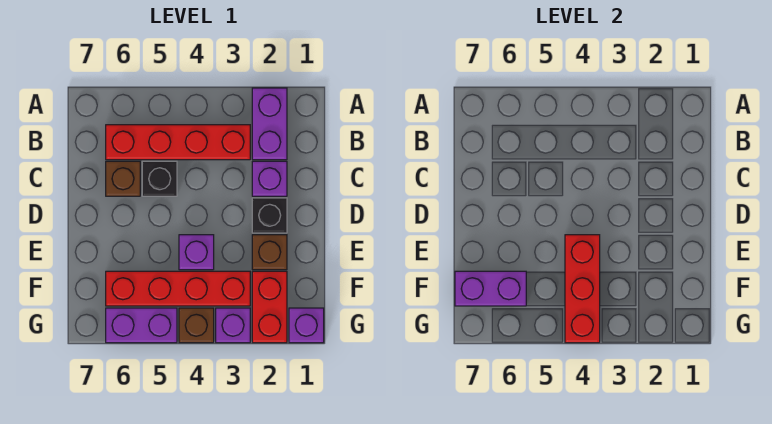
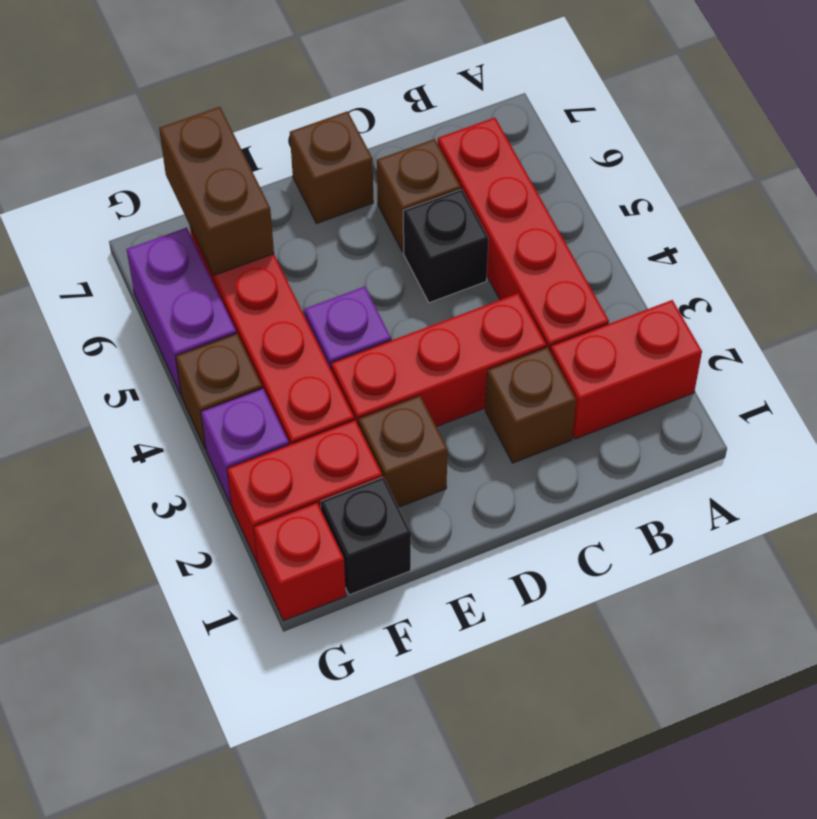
purple 1x2 brick [252,88,287,160] -> red 1x2 brick [550,300,702,439]
purple 1x1 brick [252,161,287,196] -> brown 1x1 brick [485,347,576,463]
black 1x1 brick [252,198,287,233] -> black 1x1 brick moved to [321,477,411,595]
none -> brown 1x1 brick [290,111,373,224]
red 1x3 brick [565,235,600,343] -> red 1x3 brick moved to [331,293,546,427]
purple 1x2 brick [455,271,526,306] -> brown 1x2 brick [159,107,274,275]
purple 1x1 brick [289,308,324,343] -> red 1x1 brick [254,503,346,621]

